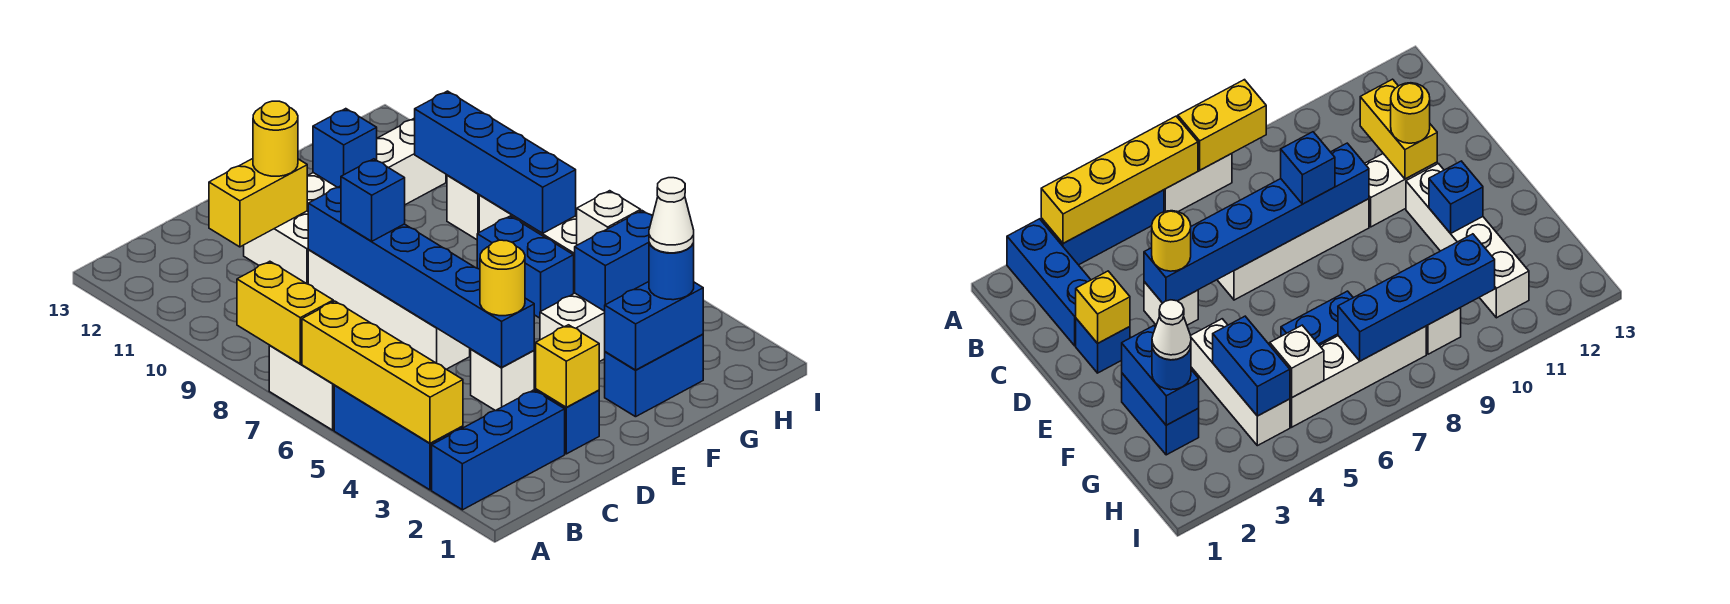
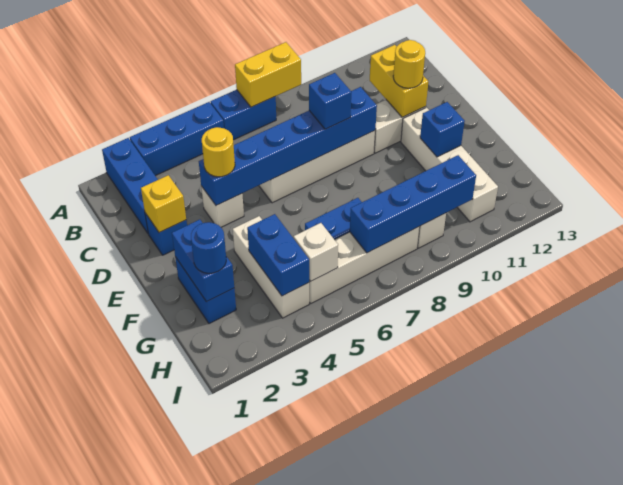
yellow 1x4 brick [302,301,463,443] -> none
white 1x2 brick [269,346,334,430] -> blue 1x2 brick [211,90,276,140]
white 1x1 cone [649,178,694,253] -> none

